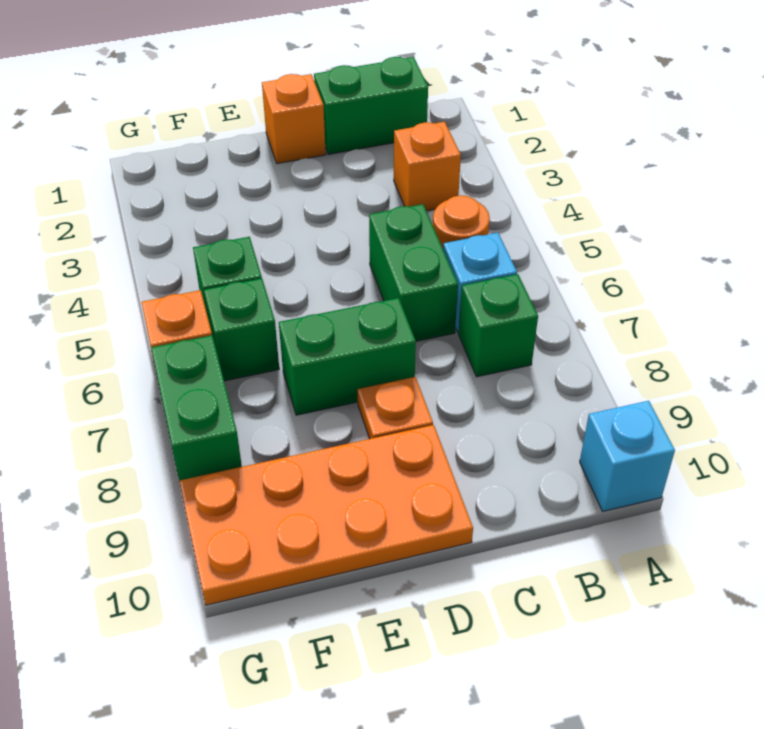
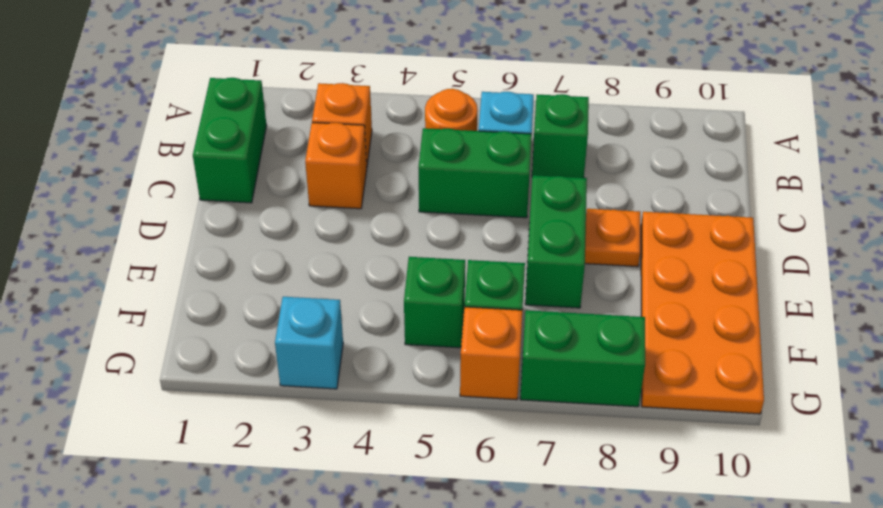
cyan 1x1 brick [580,401,675,511] -> cyan 1x1 brick moved to [275,297,343,389]
orange 1x1 brick [262,74,326,164] -> orange 1x1 brick moved to [305,123,367,209]

